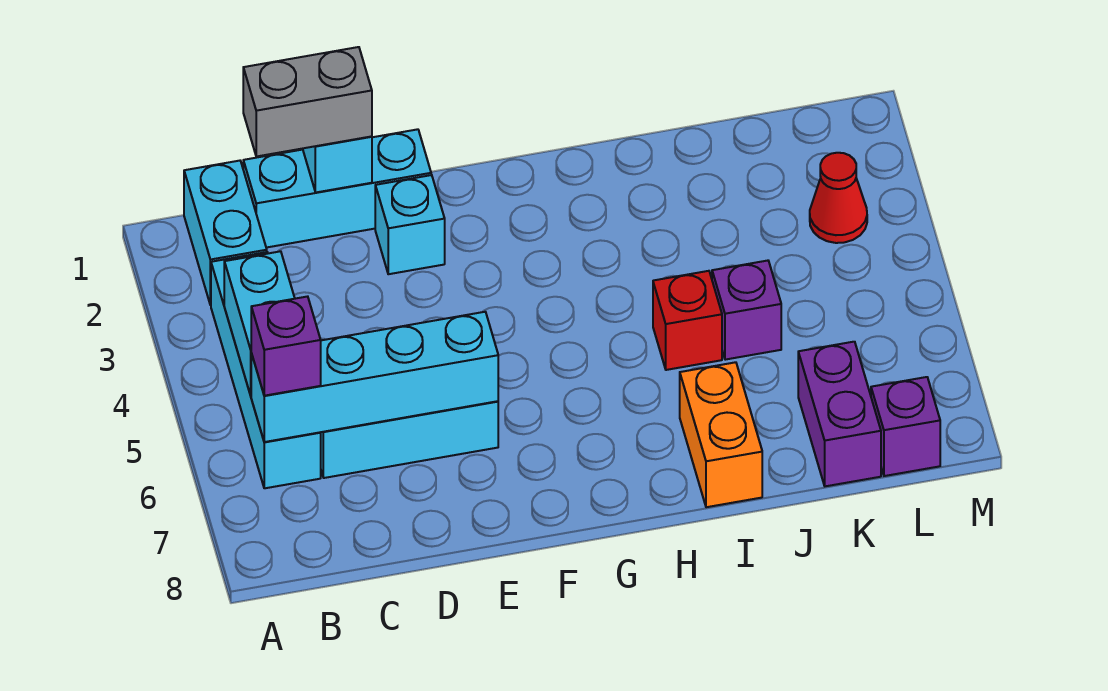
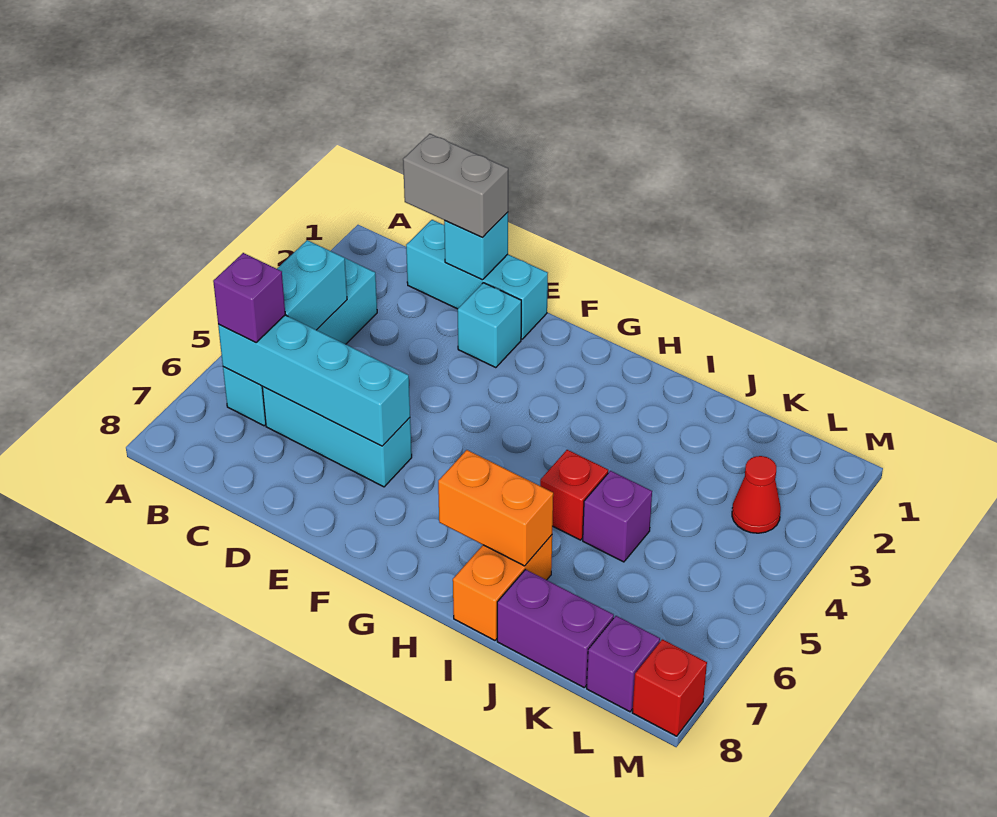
cyan 1x2 brick [184,161,267,305] -> none
none -> orange 1x2 brick [438,450,553,566]
purple 1x2 brick [798,342,881,486] -> purple 1x2 brick turned to [497,569,614,687]
none -> red 1x1 brick [632,639,707,736]

